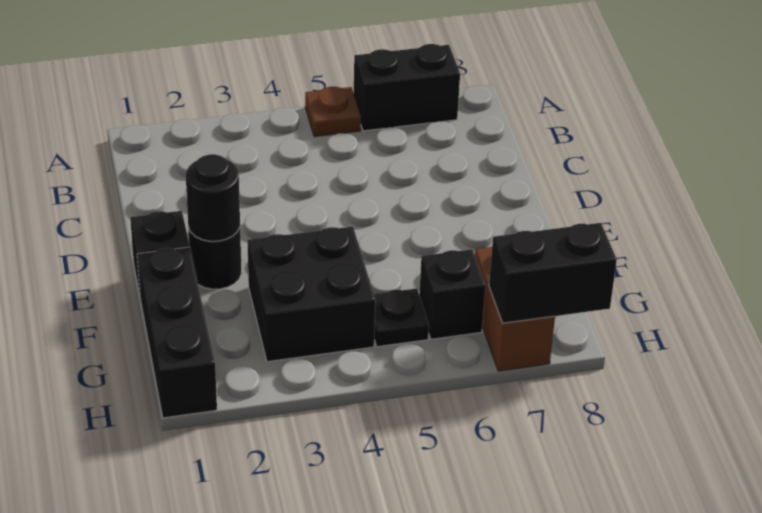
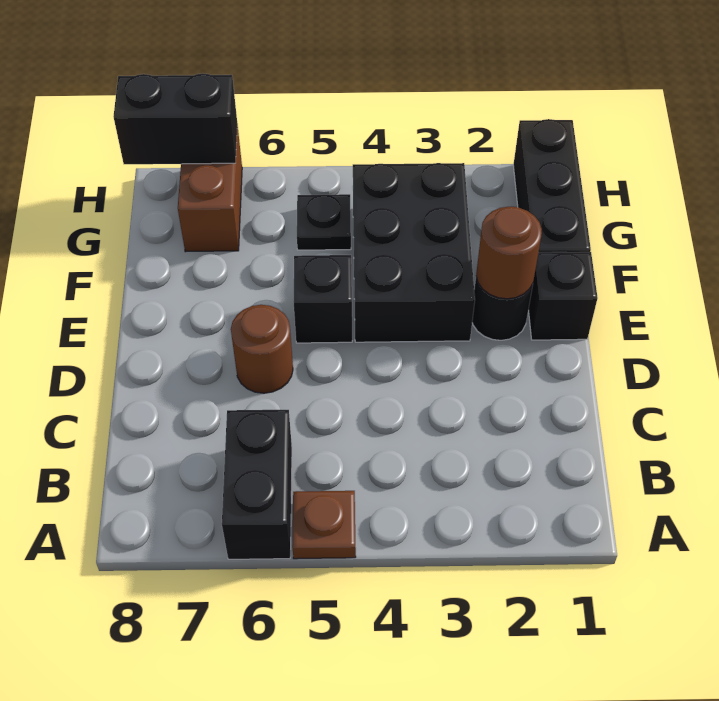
black 1x2 brick [354,44,460,131] -> black 1x2 brick turned to [222,410,292,559]
none -> brown 1x1 round brick [231,305,293,393]
black 1x1 round brick [186,154,240,241] -> brown 1x1 round brick [476,207,542,299]
black 2x2 brick [247,227,375,362] -> black 2x3 brick [353,163,475,342]
black 1x1 brick [419,249,486,339] -> black 1x1 brick moved to [293,255,352,343]

